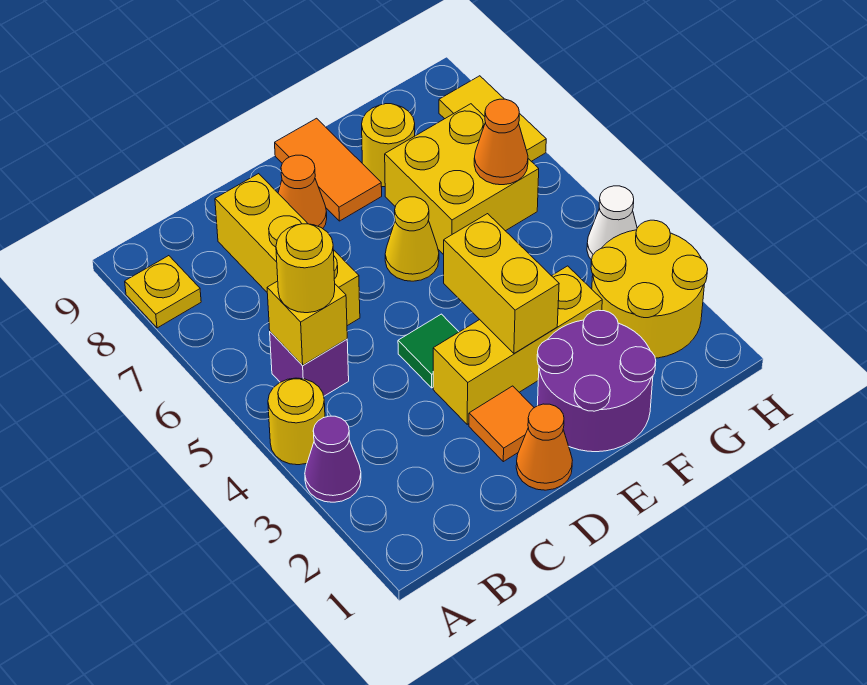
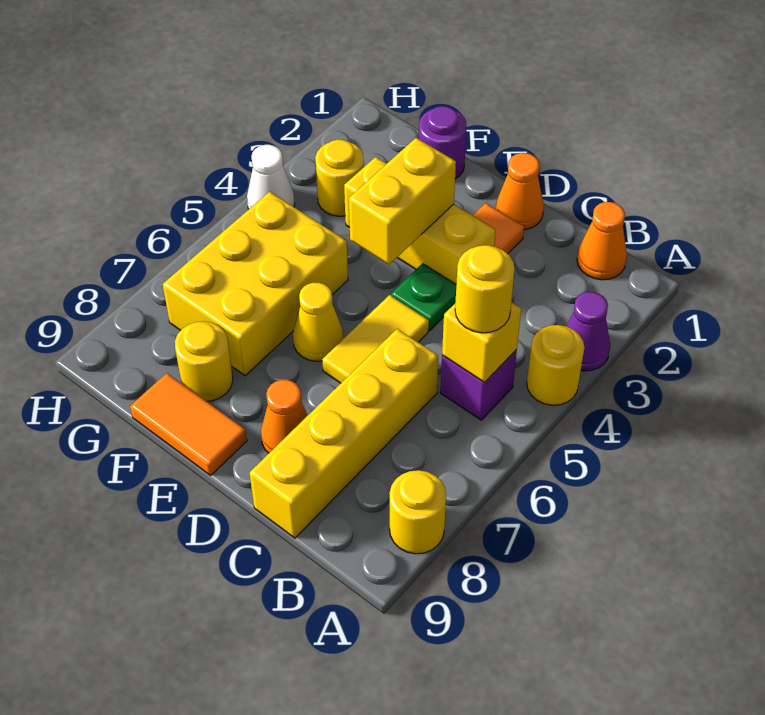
yellow 1x1 plate [125,256,201,328] -> yellow 1x1 round brick [389,470,446,554]
yellow 1x3 brick [215,174,360,326] -> yellow 1x4 brick [250,329,438,538]
green 1x1 tile [398,314,459,388] -> green 1x1 plate [391,263,456,331]
purple 2x2 round brick [537,310,656,452] -> purple 1x1 round brick [419,106,467,179]
orange 1x2 tile [275,118,382,221] -> orange 1x2 tile turned to [130,373,247,475]
yellow 2x2 brick [385,104,539,255] -> yellow 2x3 brick [163,192,348,376]
yellow 2x2 round brick [591,220,708,358] -> yellow 1x1 round brick [315,140,364,216]
orange 1x1 cone [474,99,528,185] -> orange 1x1 cone moved to [577,202,627,280]
yellow 1x2 tile [439,76,546,161] -> yellow 1x2 tile moved to [322,295,429,383]

